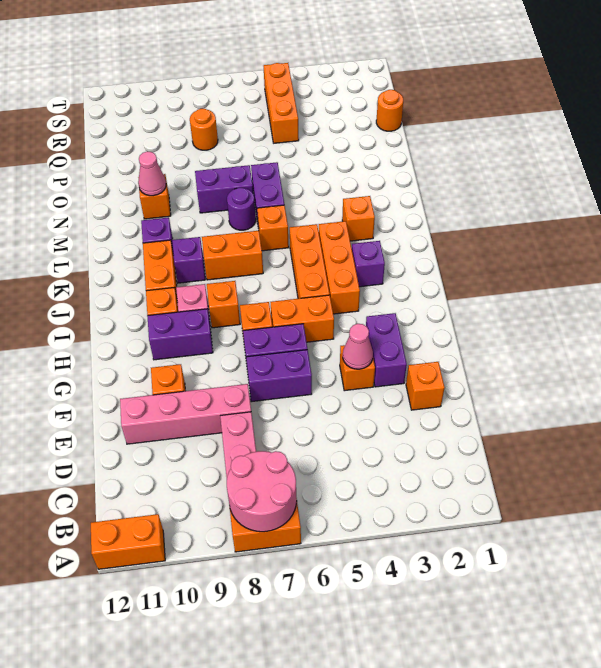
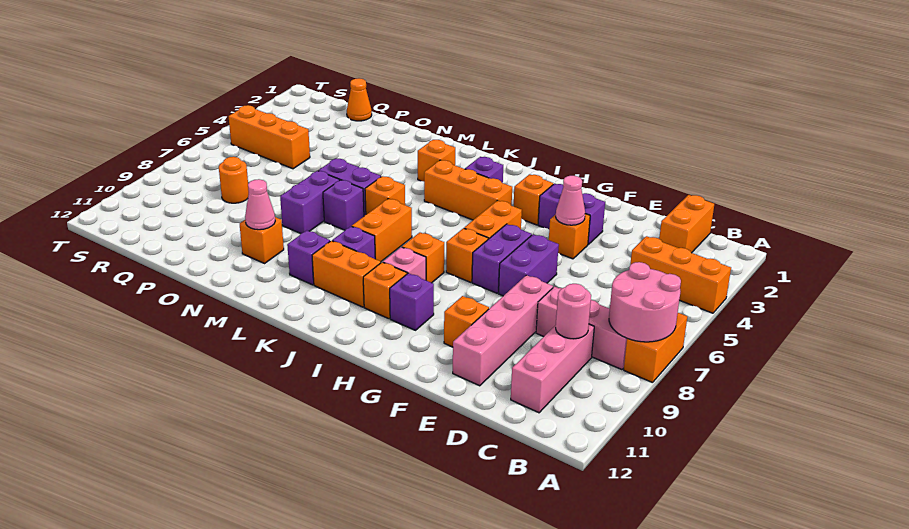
orange 1x2 brick [91,514,165,569] -> orange 1x2 brick moved to [659,195,714,253]
none -> pink 1x3 brick [511,324,594,413]
none -> pink 1x1 round brick [556,284,591,339]
orange 1x1 brick [406,362,445,410] -> orange 1x1 brick moved to [514,174,553,225]
purple 1x2 brick [147,309,213,360] -> purple 1x1 brick [390,273,434,330]
orange 1x3 brick [290,224,330,299] -> orange 1x3 brick moved to [630,236,731,313]
purple 1x1 round brick [227,188,256,230] -> purple 1x1 brick [323,180,364,230]
orange 1x1 round brick [376,90,403,131] -> orange 1x1 cone [347,78,372,121]

